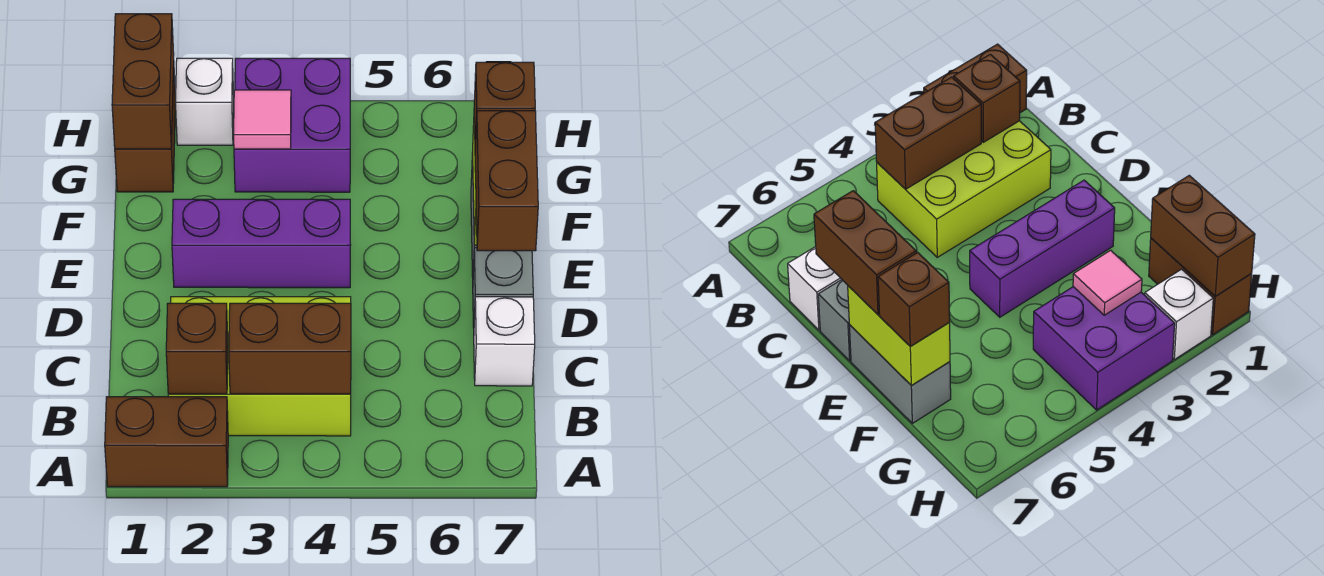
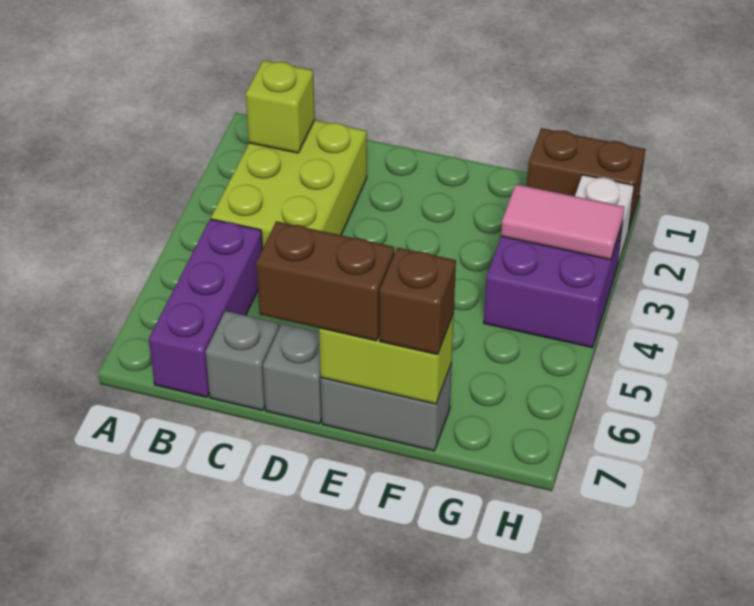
brown 1x2 brick [105,397,228,487] -> none
brown 1x1 brick [166,303,228,394] -> lime 1x1 brick [246,60,315,153]
brown 1x2 brick [229,303,351,394] -> none
white 1x1 brick [474,297,535,386] -> grey 1x1 brick [205,311,279,410]
purple 1x3 brick [172,199,351,288] -> purple 1x3 brick moved to [149,219,263,397]
brown 1x2 brick [112,14,174,149] -> none
pink 1x1 tile [234,90,291,149] -> pink 1x2 tile [501,184,624,260]

